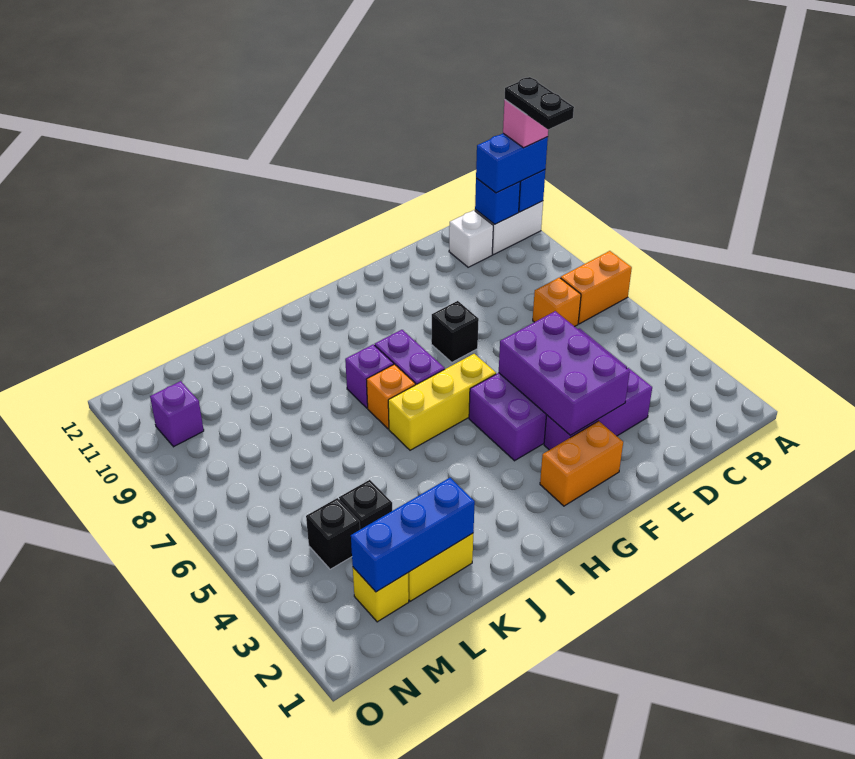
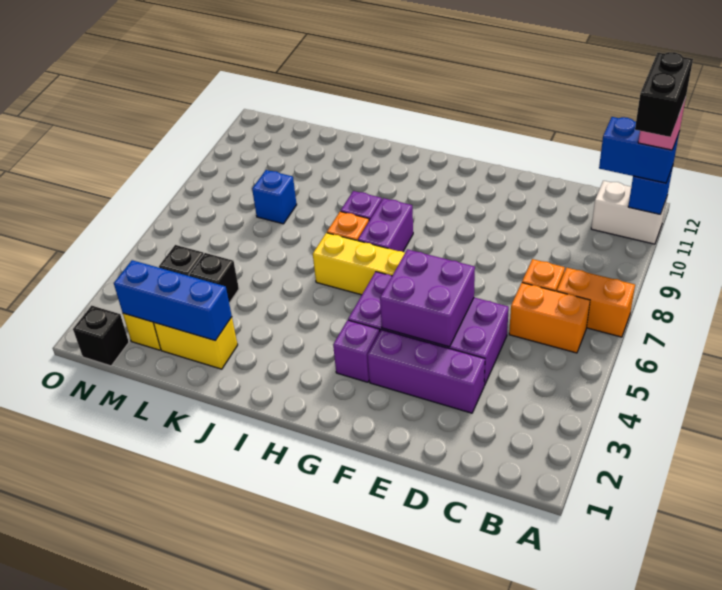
black 1x2 plate [505,77,574,129] -> black 1x2 brick [635,52,693,137]
blue 1x1 brick [475,178,520,224] -> blue 1x1 brick moved to [252,170,297,224]
white 1x1 brick [449,210,493,267] -> none
purple 2x3 brick [499,311,630,435] -> purple 2x2 brick [380,249,475,347]
orange 1x2 brick [540,421,623,506] -> orange 1x2 brick moved to [509,283,590,353]
black 1x1 brick [431,301,479,362] -> black 1x1 brick moved to [73,306,129,366]
purple 1x1 brick [150,381,204,447] -> purple 1x1 brick moved to [333,320,380,382]

